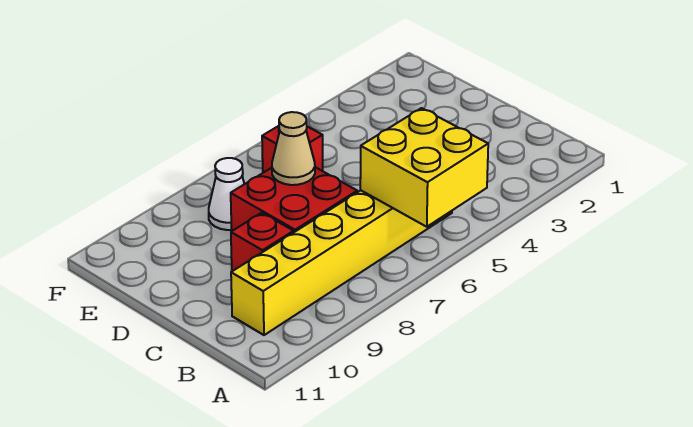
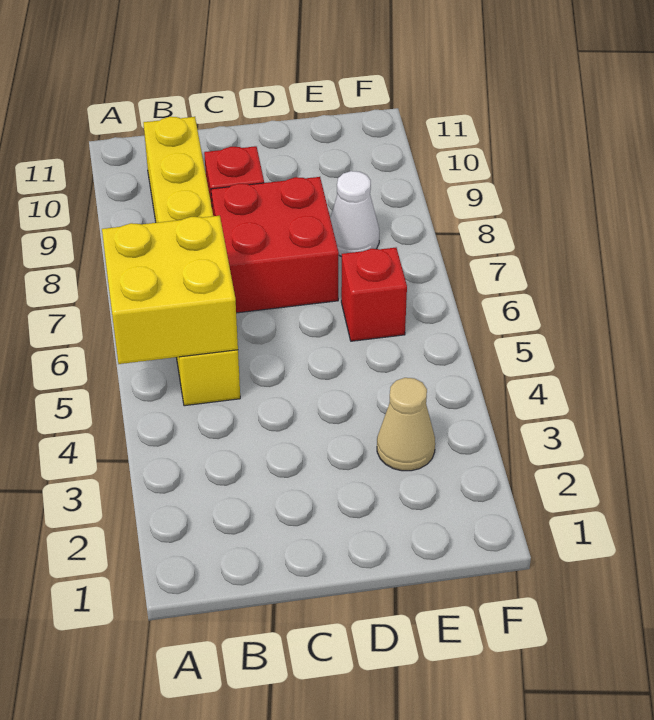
tan 1x1 cone [272,112,315,185] -> tan 1x1 cone moved to [377,378,435,471]

